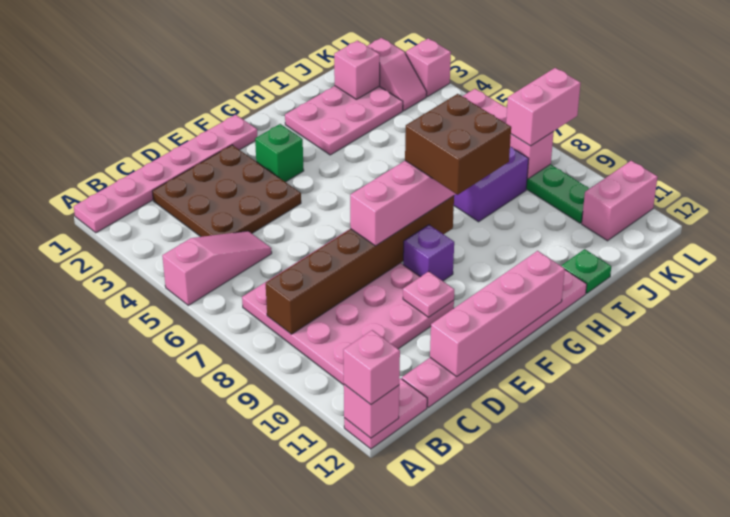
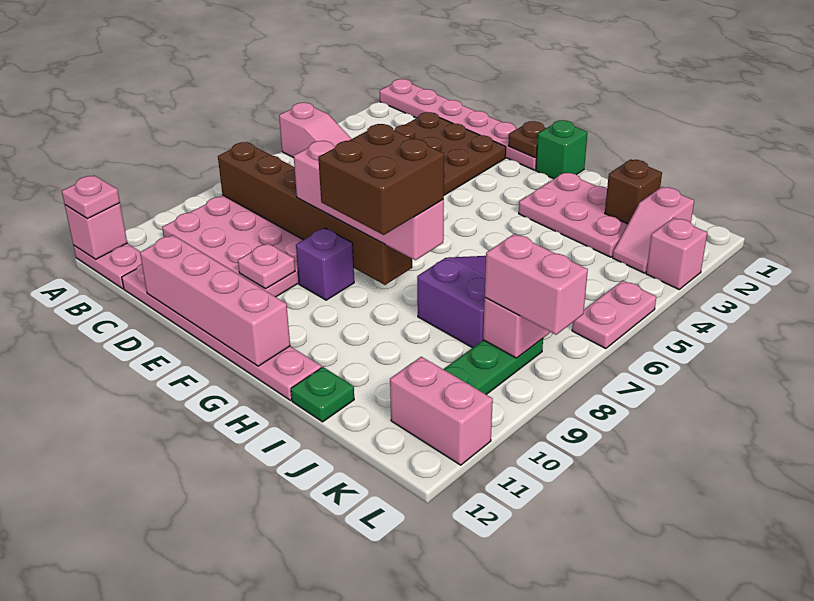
pink 1x1 brick [343,330,400,404] -> pink 1x1 plate [62,175,120,219]
none -> brown 1x1 plate [508,121,546,158]
green 1x1 brick [255,124,304,182] -> green 1x1 brick moved to [536,120,588,179]
pink 1x1 brick [334,41,380,99] -> brown 1x1 brick [605,159,662,224]

